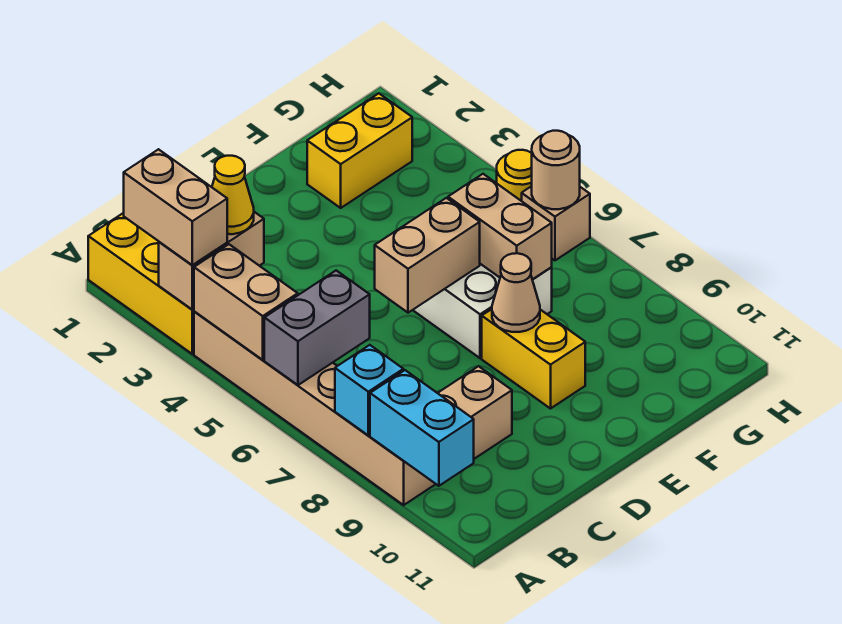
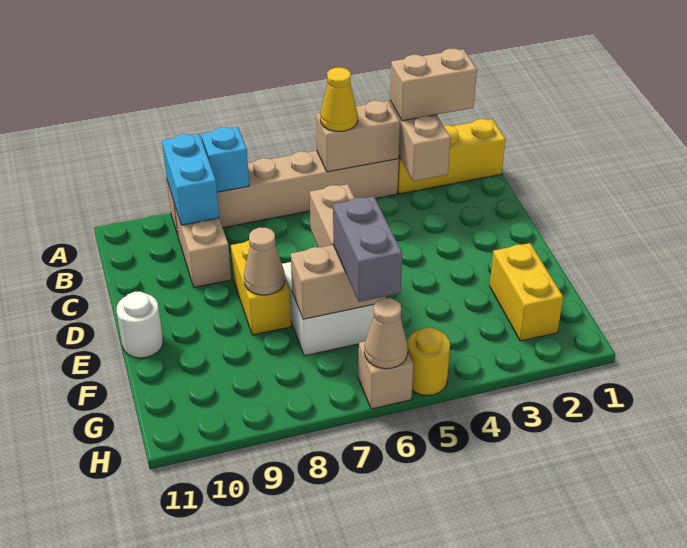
grey 1x2 brick [264,271,370,385] -> grey 1x2 brick moved to [333,196,402,302]
cyan 1x2 brick [370,370,474,486] -> cyan 1x2 brick turned to [162,134,219,225]
yellow 1x1 cone [212,156,254,234] -> yellow 1x1 cone moved to [320,68,358,132]
yellow 1x2 brick [482,309,585,409] -> yellow 1x2 brick turned to [231,240,291,335]
none -> white 1x1 round brick [117,292,163,358]
tan 1x1 round brick [532,131,580,209] -> tan 1x1 cone [364,298,408,369]

